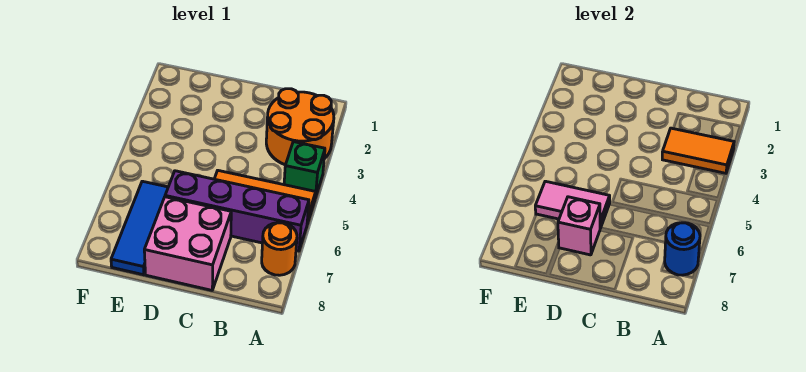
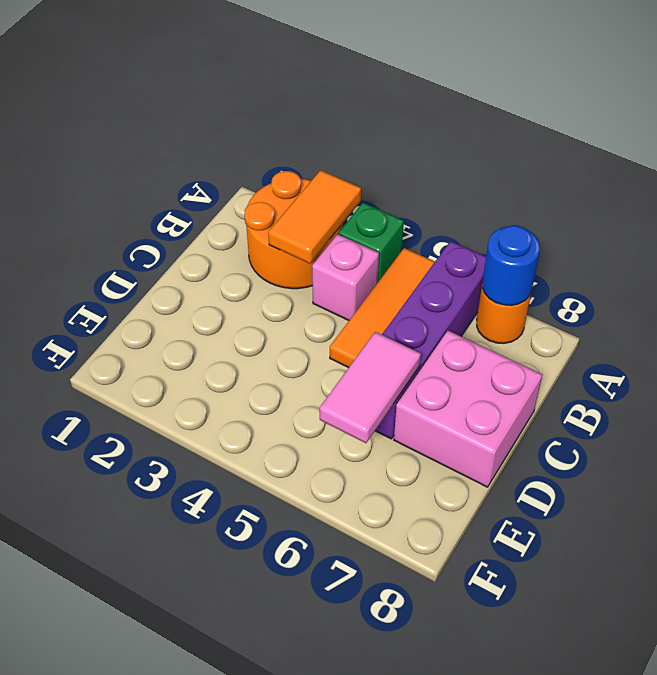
pink 1x1 brick [558,197,600,255] -> pink 1x1 brick moved to [312,234,379,320]
blue 1x3 tile [111,181,168,275] -> none

